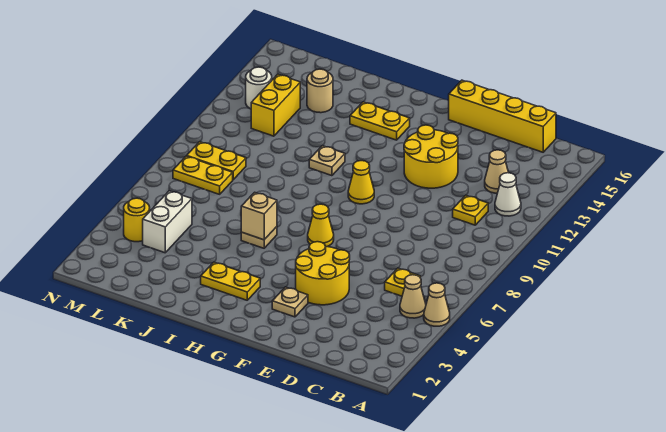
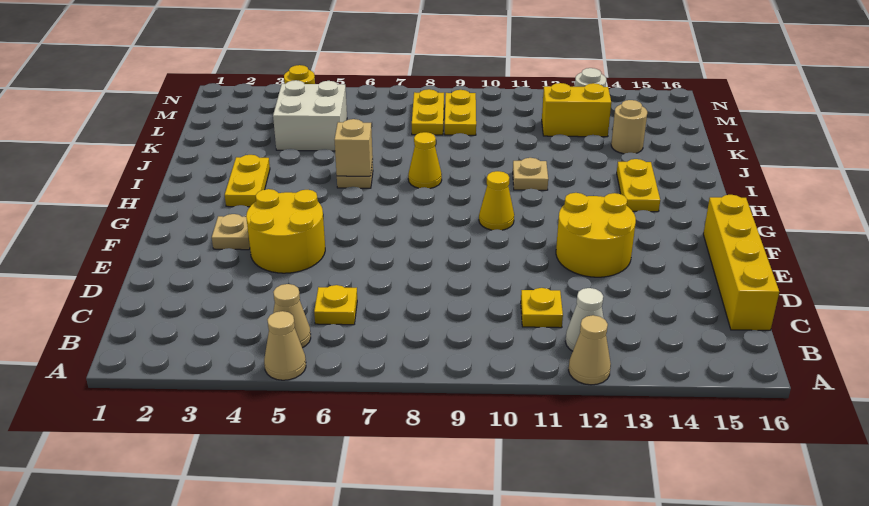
tan 1x1 cone [485,150,509,193] -> tan 1x1 cone moved to [569,315,611,385]
yellow 1x1 cone [308,204,334,247] -> yellow 1x1 cone moved to [408,132,442,189]
white 1x2 brick [143,191,192,253] -> white 2x2 brick [273,80,347,151]

